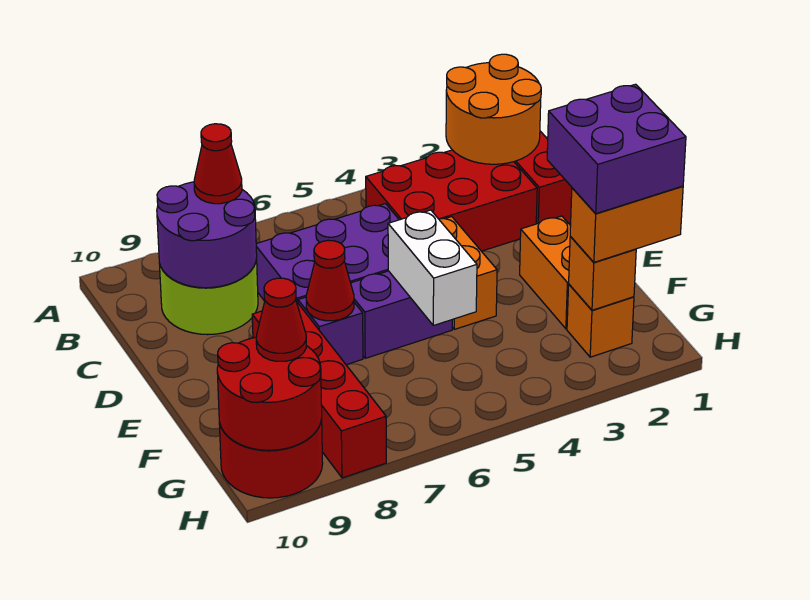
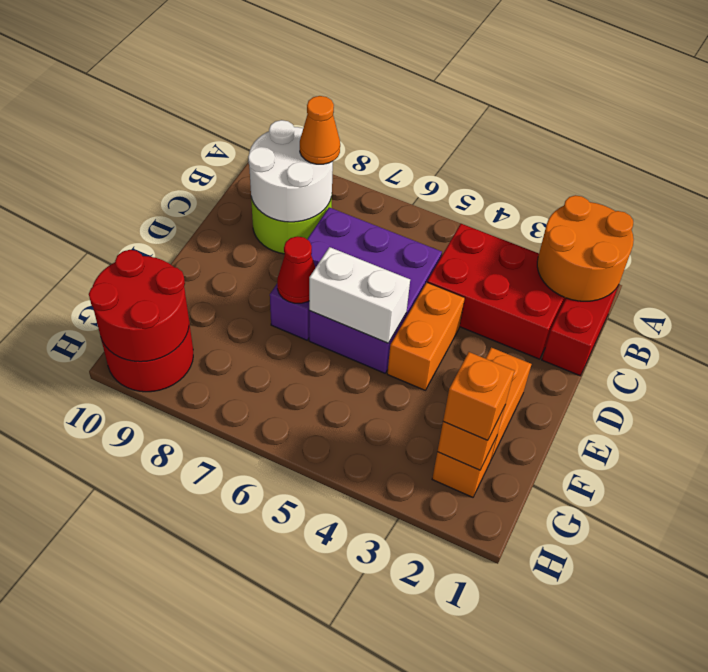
purple 2x2 round brick [157,182,257,288] -> white 2x2 round brick [248,120,333,222]
red 1x1 cone [194,124,242,204] -> orange 1x1 cone [300,96,340,164]
white 1x2 brick [388,210,477,325] -> white 1x2 brick turned to [309,247,410,343]
red 1x4 brick [252,301,386,478] -> none
purple 2x2 brick [547,84,686,214] -> none
orange 1x2 brick [570,186,683,262] -> orange 1x1 brick [443,352,514,440]
red 1x1 cone [256,278,306,361] -> none

